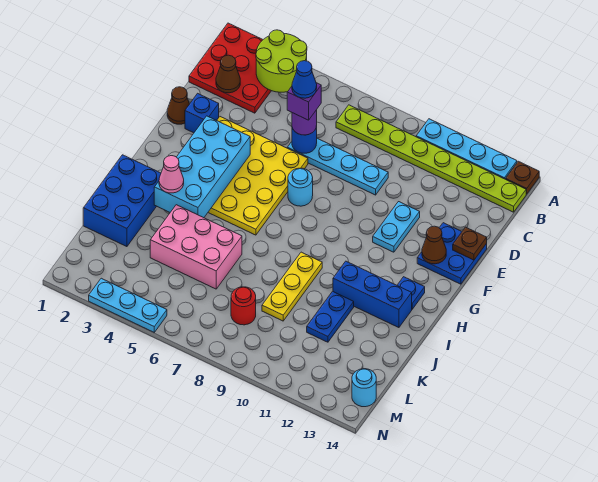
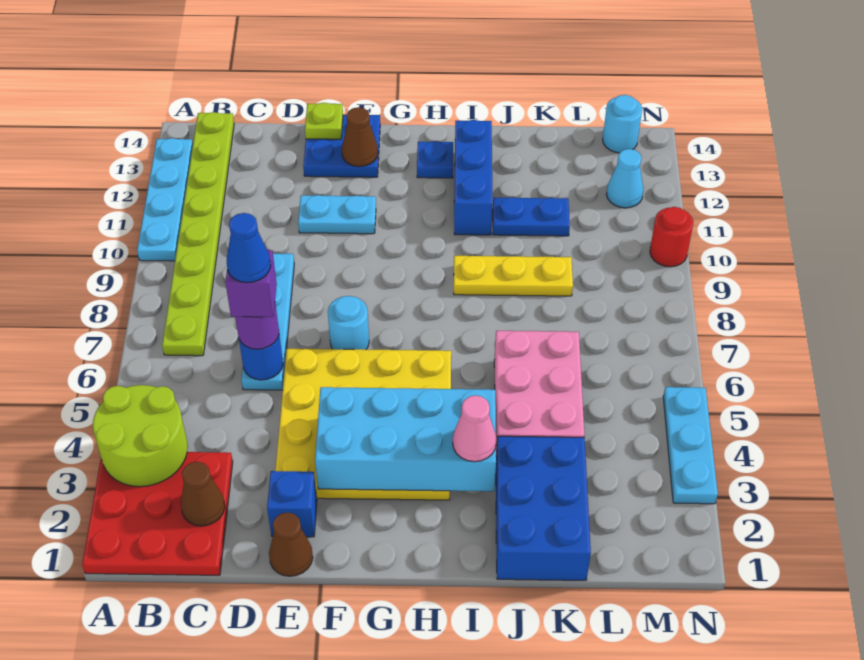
brown 1x1 plate [506,161,539,194] -> none
brown 1x1 plate [453,227,487,260] -> lime 1x1 plate [305,103,343,139]
blue 2x3 brick [83,155,161,247] -> blue 2x3 brick turned to [496,436,591,580]
red 1x1 round brick [231,287,256,325] -> red 1x1 round brick moved to [650,207,693,267]
none -> cyan 1x1 cone [606,149,643,208]

